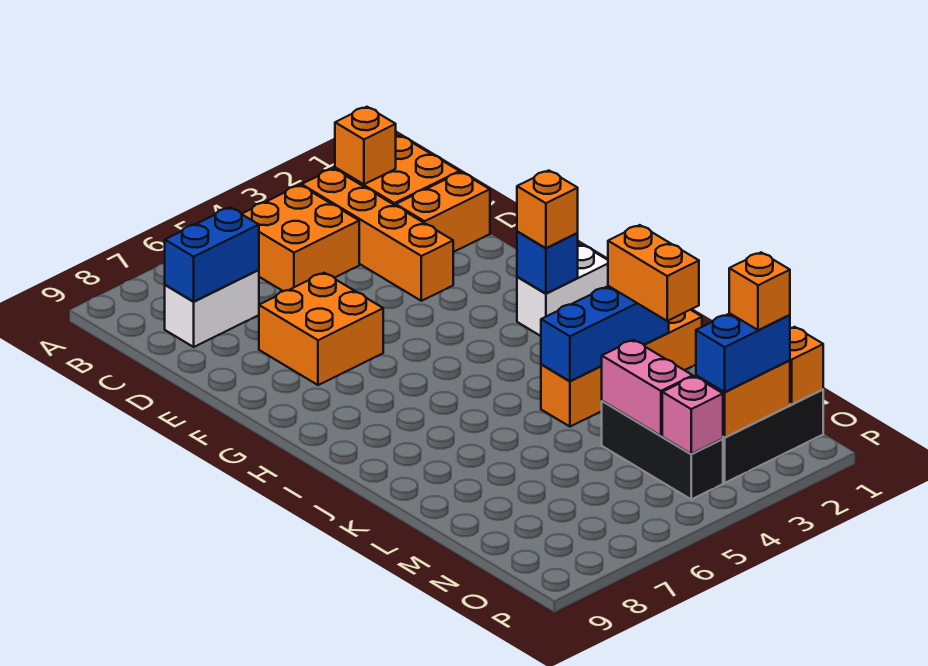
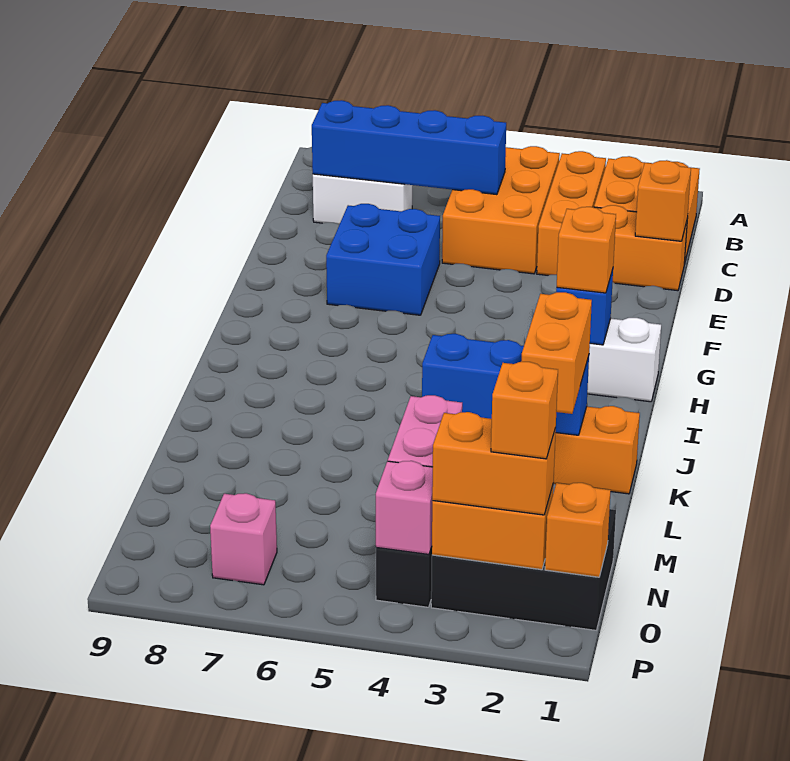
orange 1x1 brick [335,107,396,184] -> orange 1x1 brick moved to [635,160,691,241]
orange 1x4 brick [302,169,453,301] -> orange 1x3 brick [537,151,606,275]
orange 2x2 brick [242,185,359,291] -> orange 2x3 brick [442,146,560,274]
blue 1x2 brick [165,208,259,302] -> blue 1x4 brick [312,100,506,195]
orange 2x2 brick [259,273,383,385] -> blue 2x2 brick [326,204,440,315]
blue 1x2 brick [696,313,790,392] -> orange 1x2 brick [432,412,556,515]
none -> pink 1x1 brick [210,493,277,585]

